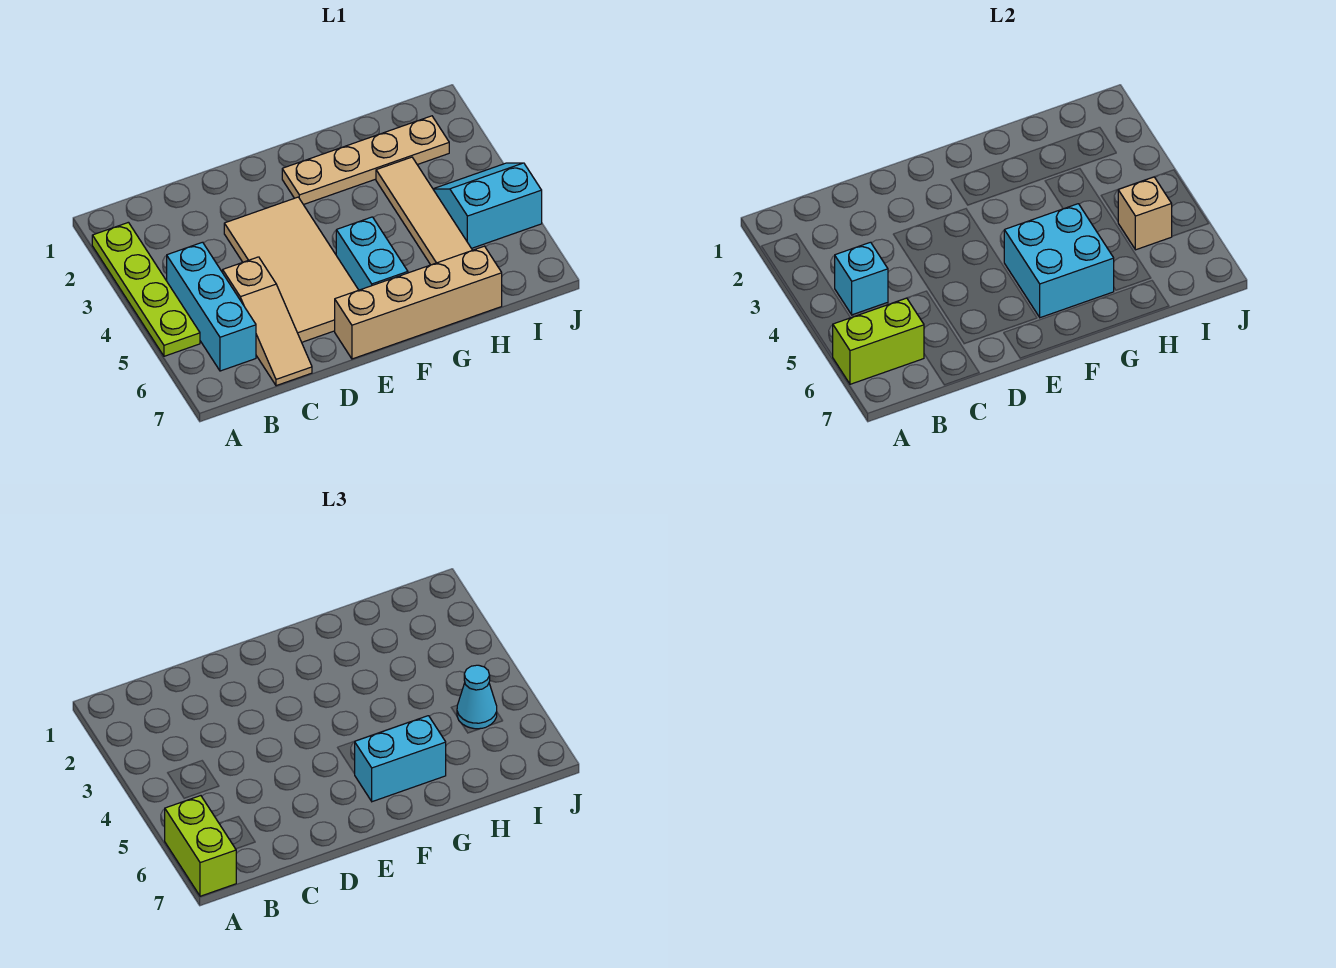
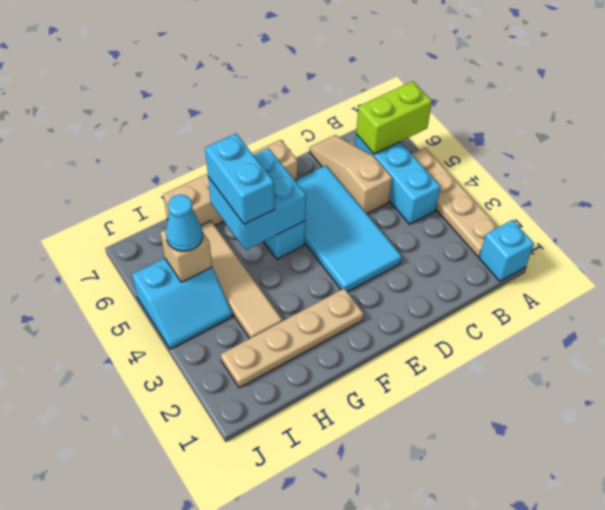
lime 1x4 plate [92,222,200,356] -> tan 1x4 plate [412,148,498,257]
lime 1x2 brick [165,796,236,896] -> none
cyan 1x1 brick [835,242,888,315] -> cyan 1x1 brick moved to [479,220,534,281]
tan 2x4 tile [224,197,358,342] -> cyan 2x4 tile [295,166,402,292]
cyan 1x2 brick [355,716,446,802] -> cyan 1x2 brick turned to [205,134,275,224]

